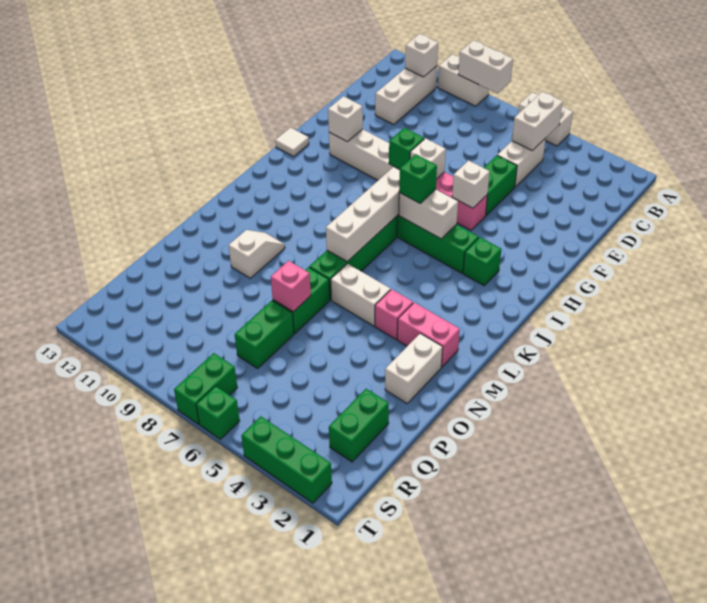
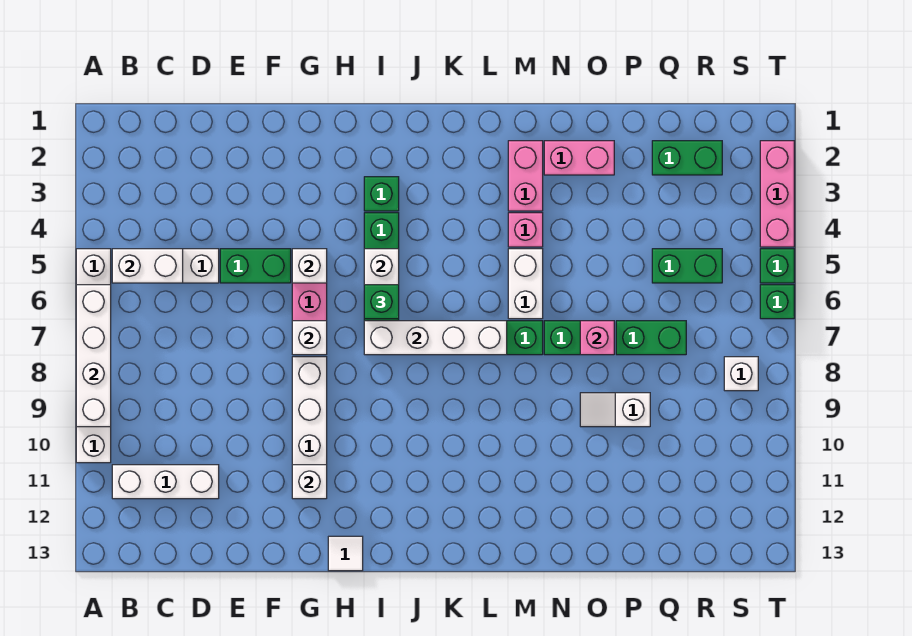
white 1x2 brick [458,40,513,93] -> white 1x4 brick [76,285,111,427]
white 1x1 brick [405,34,438,77] -> white 1x1 brick moved to [724,357,758,391]
green 1x1 brick [389,128,424,169] -> green 1x1 brick moved to [760,249,794,283]
white 1x2 slope [229,230,285,278] -> white 1x2 slope moved to [580,393,650,427]
white 1x2 brick [385,333,443,403] -> pink 1x2 brick [544,141,614,175]
green 1x2 brick [174,353,237,424] -> green 1x2 brick moved to [652,249,722,283]
green 1x3 brick [241,416,332,503] -> pink 1x3 brick [760,141,794,247]

